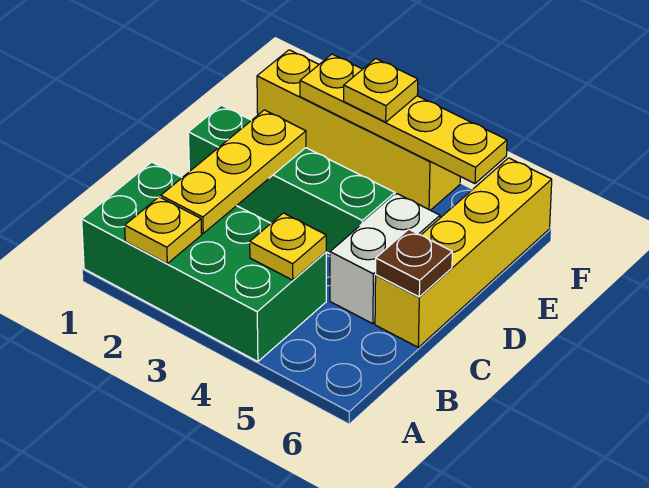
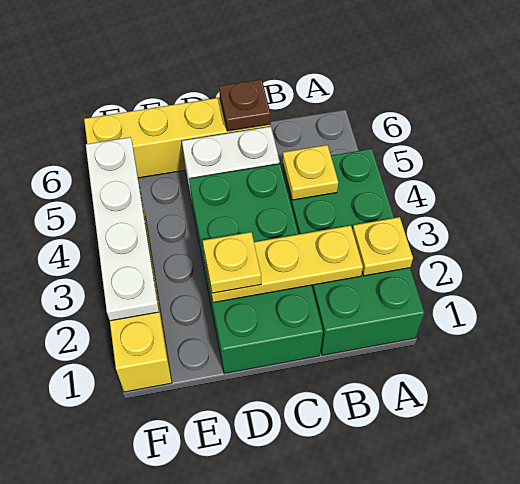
green 1x4 brick [188,105,395,254] -> green 2x4 brick [189,164,323,374]
yellow 1x4 plate [300,54,507,184] -> white 1x4 plate [86,137,159,321]
yellow 1x1 plate [344,59,418,122] -> yellow 1x1 plate moved to [203,232,261,293]

